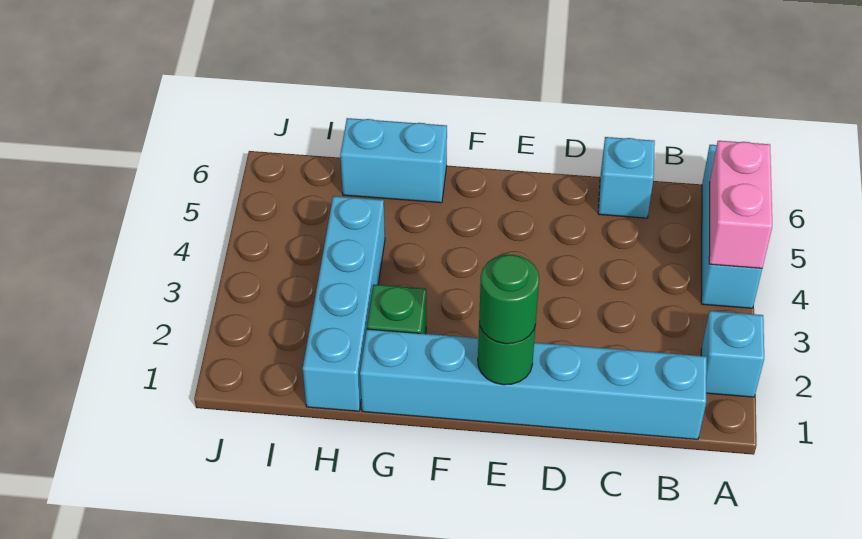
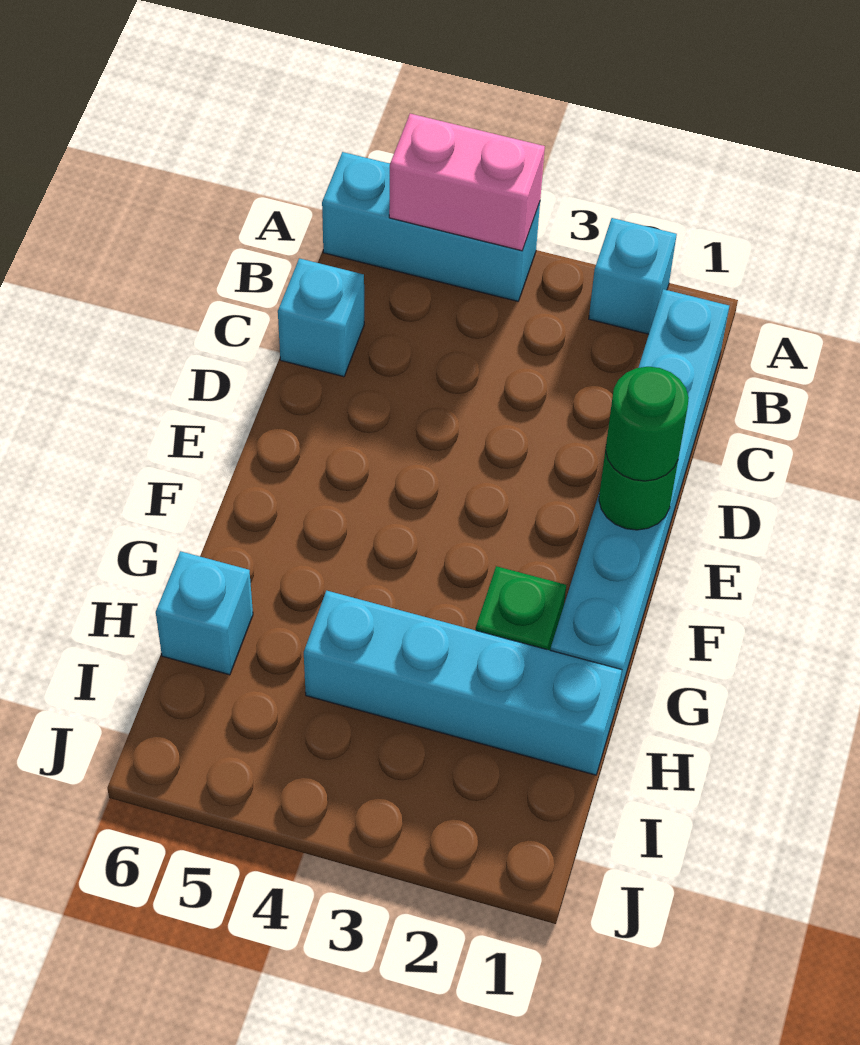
cyan 1x2 brick [340,118,447,203] -> cyan 1x1 brick [156,551,253,675]

